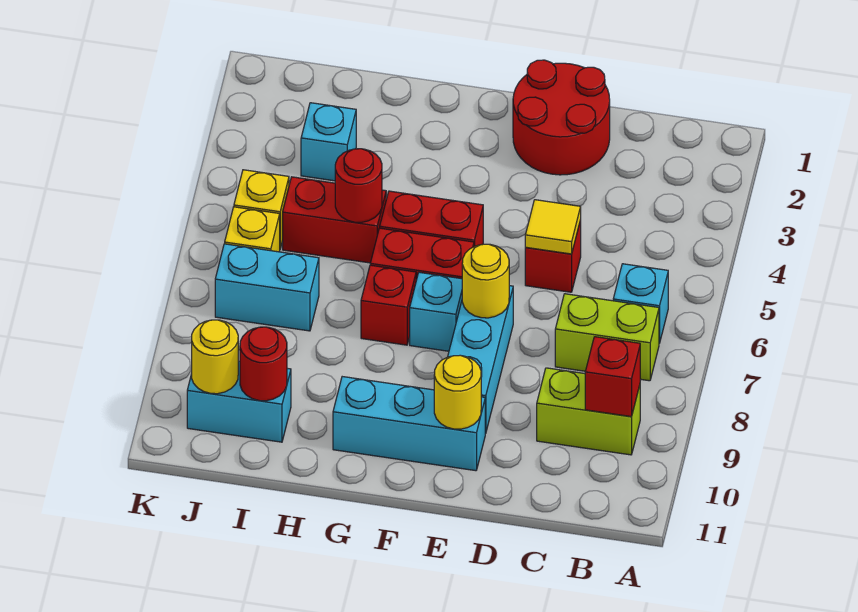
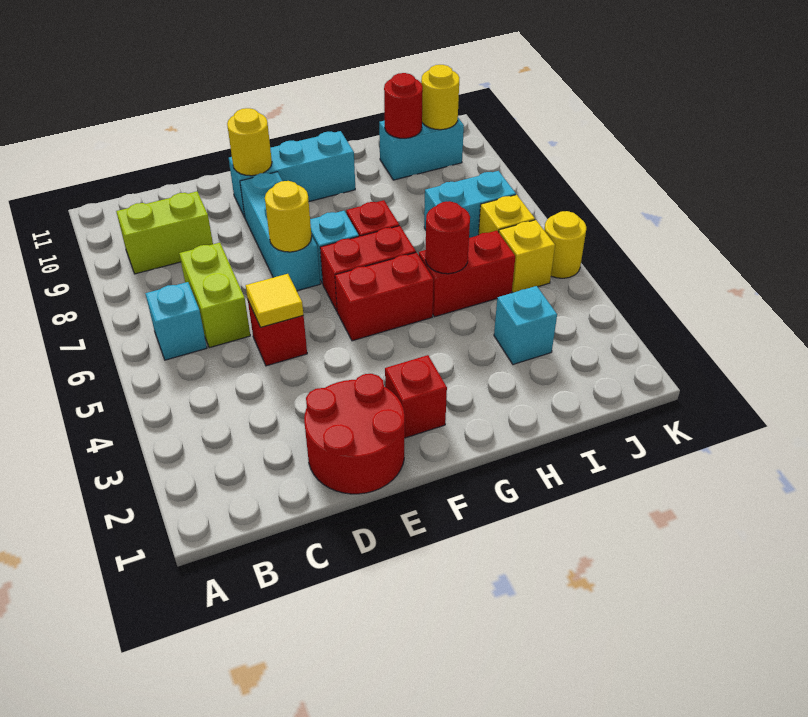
lime 1x2 brick [555,294,659,381] -> lime 1x2 brick turned to [179,243,250,348]
red 1x1 brick [585,337,640,417] -> red 1x1 brick moved to [385,355,447,438]
none -> yellow 1x1 round brick [544,211,586,278]

